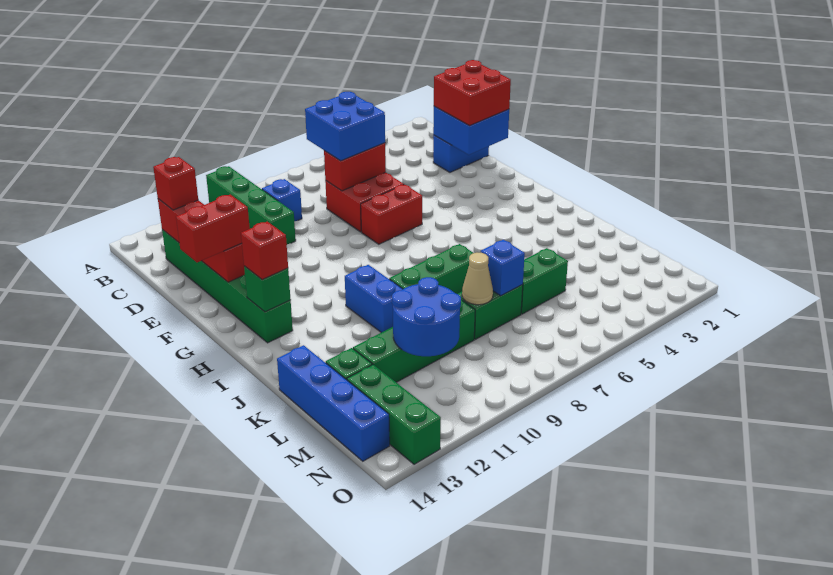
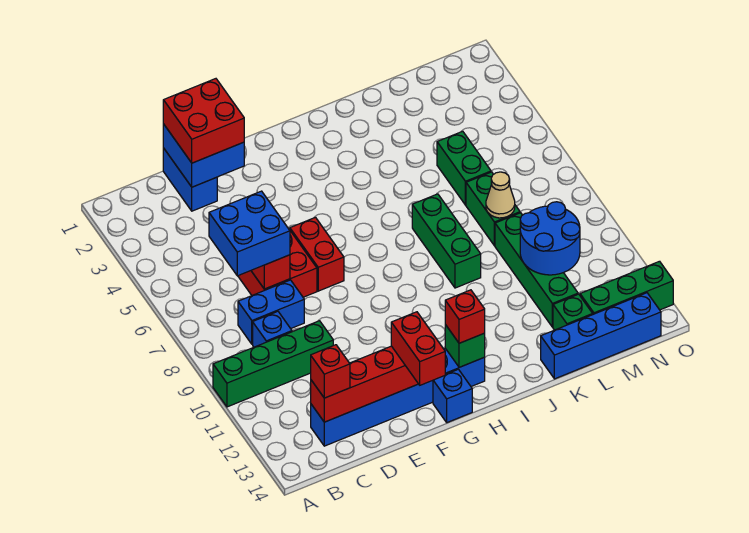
green 1x6 brick [162,230,293,343] -> blue 1x6 brick [311,348,485,446]
blue 1x2 brick [345,265,403,333] -> blue 1x2 brick moved to [238,280,304,344]
blue 1x1 brick [481,240,525,296] -> blue 1x1 brick moved to [433,369,472,423]

